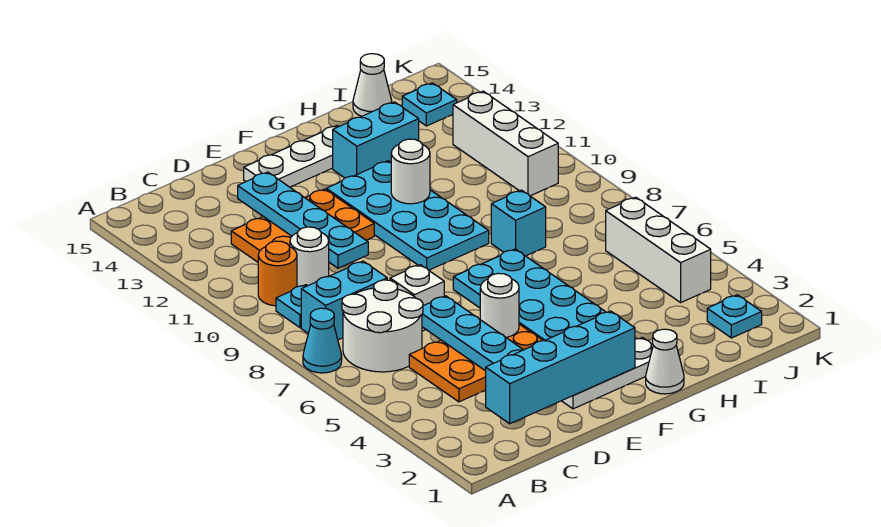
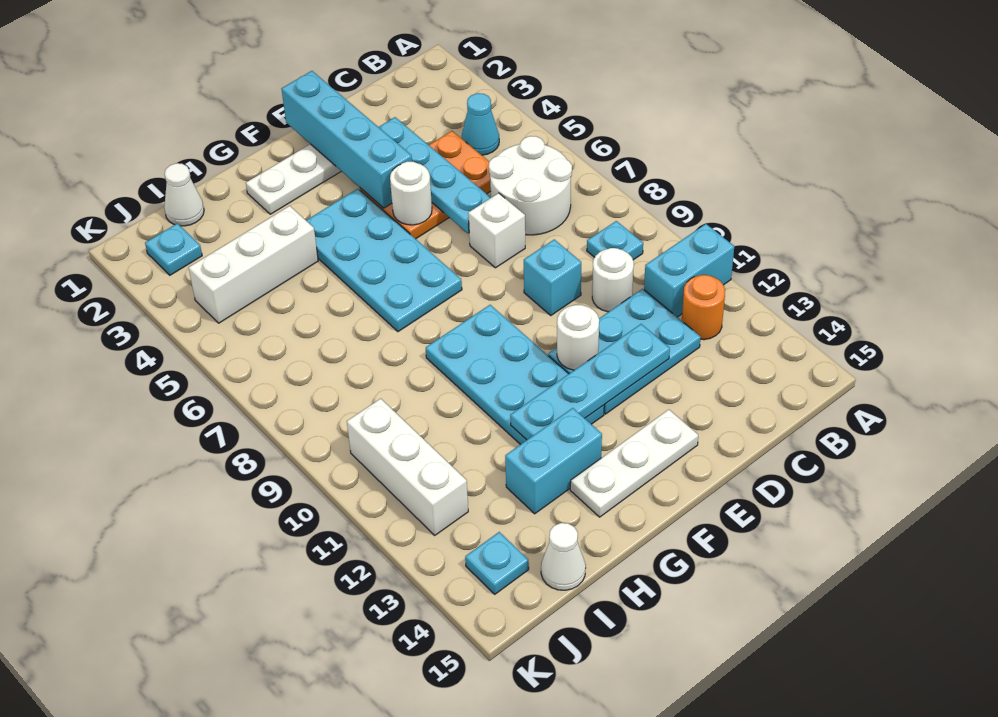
cyan 1x1 cone [303,308,342,373] -> cyan 1x1 cone moved to [462,93,499,155]
cyan 1x2 brick [301,261,387,340] -> cyan 1x2 brick moved to [644,224,734,317]
orange 1x1 round brick [258,241,297,306] -> orange 1x1 round brick moved to [682,275,725,340]
cyan 1x4 brick [486,311,635,424] -> cyan 1x4 brick turned to [282,71,412,208]
orange 2x3 plate [231,189,374,262] -> cyan 2x3 plate [548,289,701,414]
cyan 1x4 plate [238,172,368,268] -> cyan 1x4 plate turned to [510,324,670,440]
white 1x1 cone [646,329,684,394] -> white 1x1 cone moved to [164,163,204,226]
white 1x1 round brick [391,139,430,204] -> white 1x1 round brick moved to [557,305,599,370]
cyan 1x1 brick [491,190,546,256] -> cyan 1x1 brick moved to [524,240,581,315]
white 1x3 brick [606,197,711,302] -> white 1x3 brick turned to [189,206,318,323]

